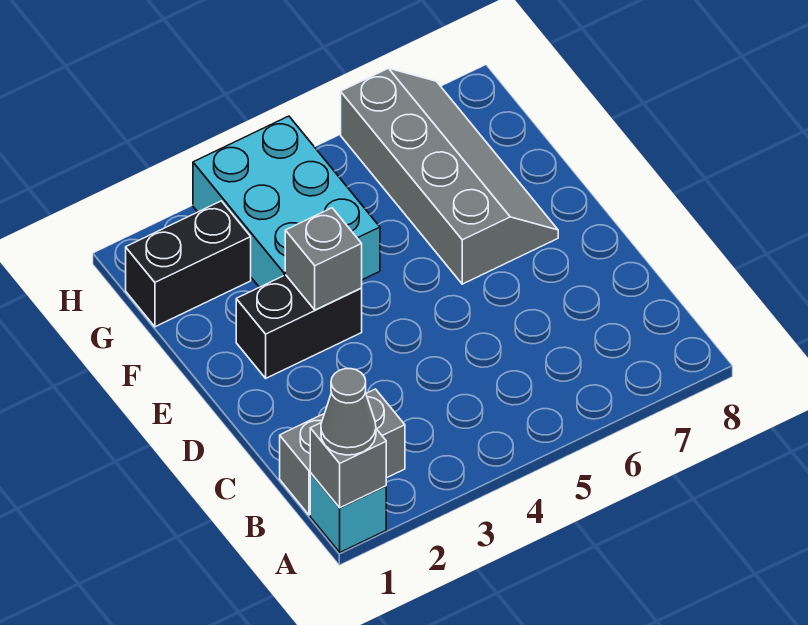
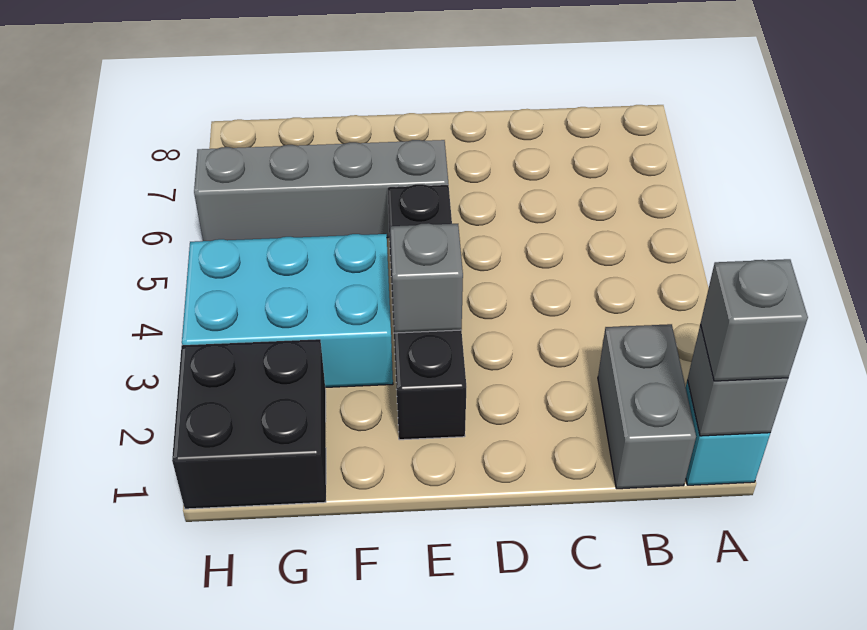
grey 1x1 cone [321,369,376,455] -> grey 1x1 brick [700,259,808,381]
black 1x2 brick [236,275,362,378] -> black 1x4 brick [388,184,466,440]
black 1x2 brick [126,201,251,327] -> black 2x2 brick [172,339,326,509]

